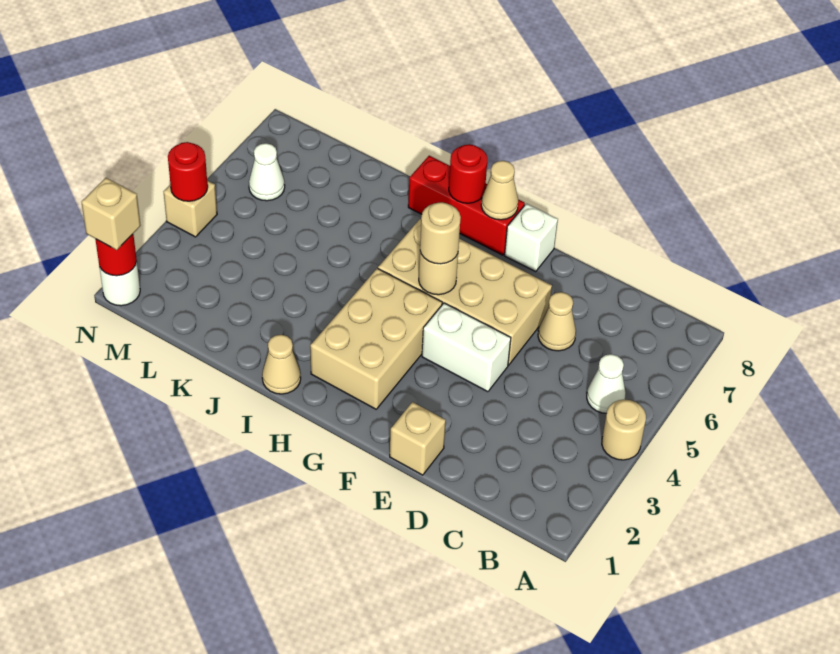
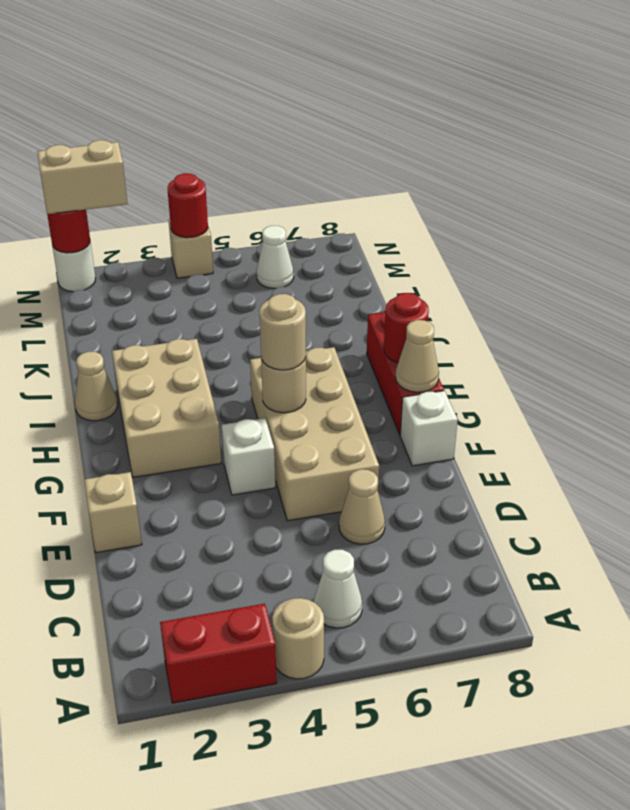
none -> red 1x2 brick [160,604,277,703]
white 1x2 brick [422,303,511,392] -> white 1x1 brick [222,418,275,495]
tan 2x3 brick [310,268,442,409] -> tan 2x3 brick turned to [112,339,221,477]
tan 1x1 brick [81,178,141,250] -> tan 1x2 brick [38,140,127,214]

